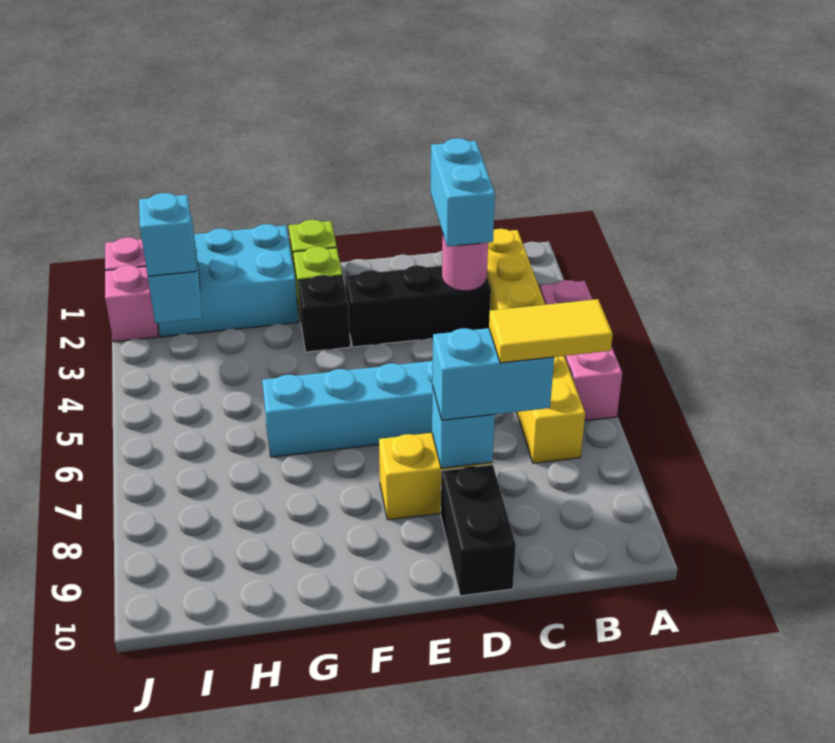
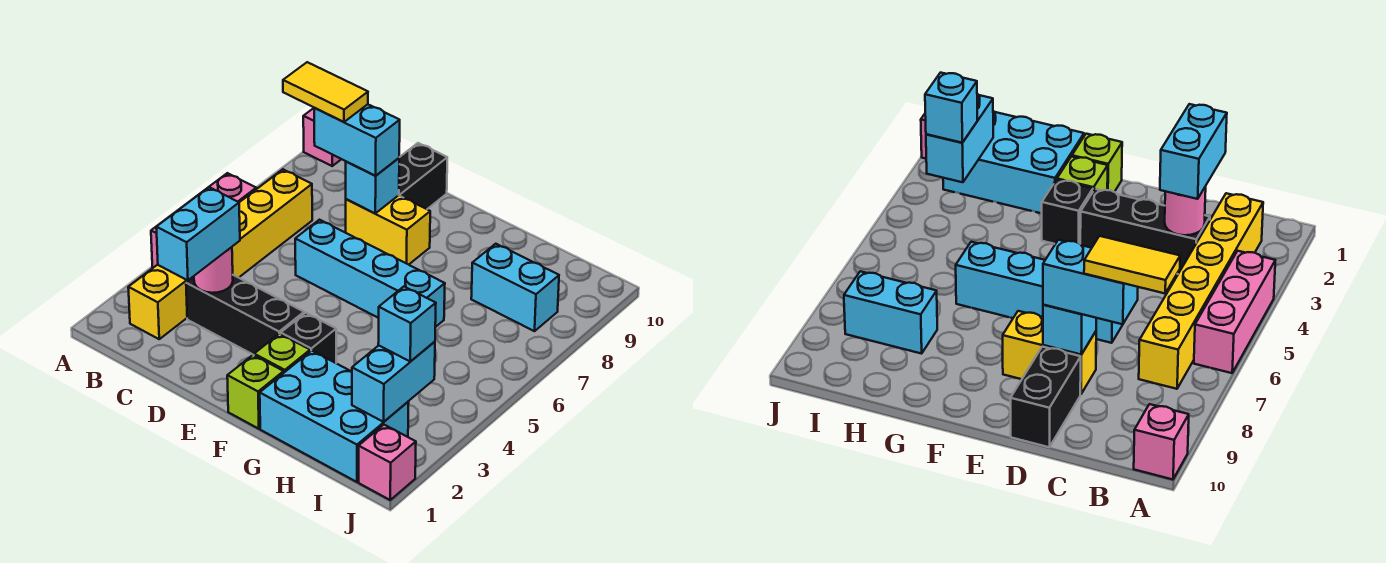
none -> cyan 1x2 brick [471,244,559,331]
pink 1x1 brick [105,265,158,342] -> pink 1x1 brick moved to [303,108,341,166]

